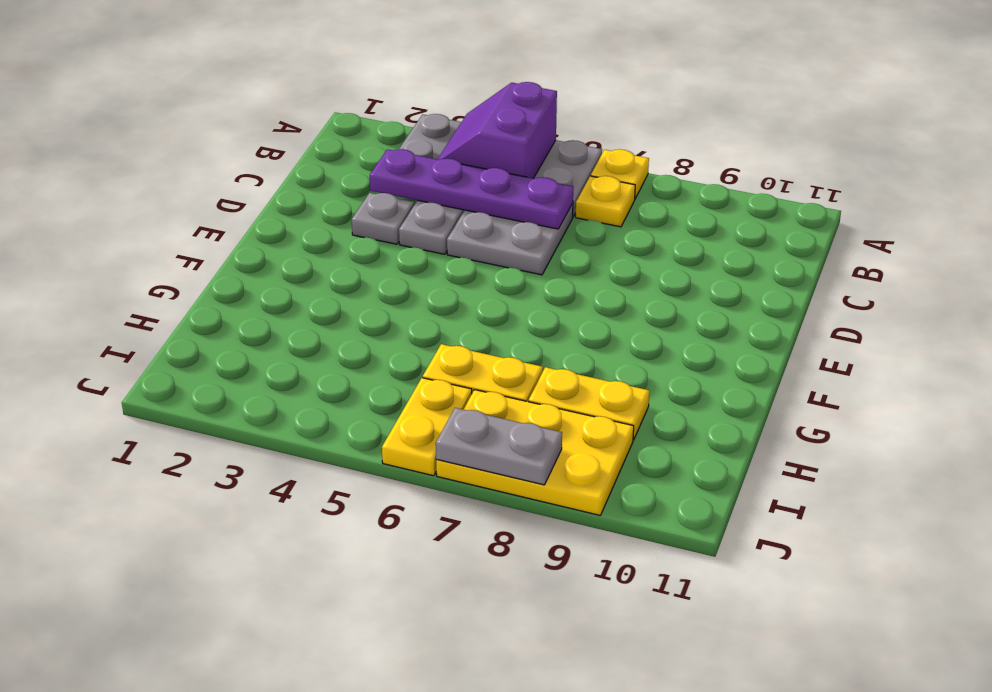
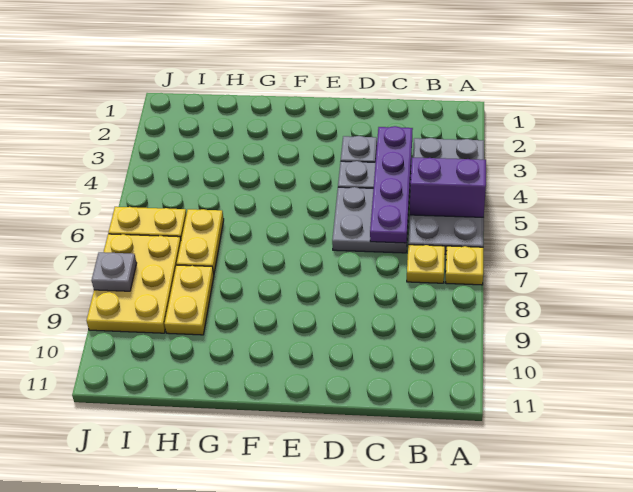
grey 1x2 plate [436,408,562,485] -> grey 1x1 plate [92,252,137,291]

